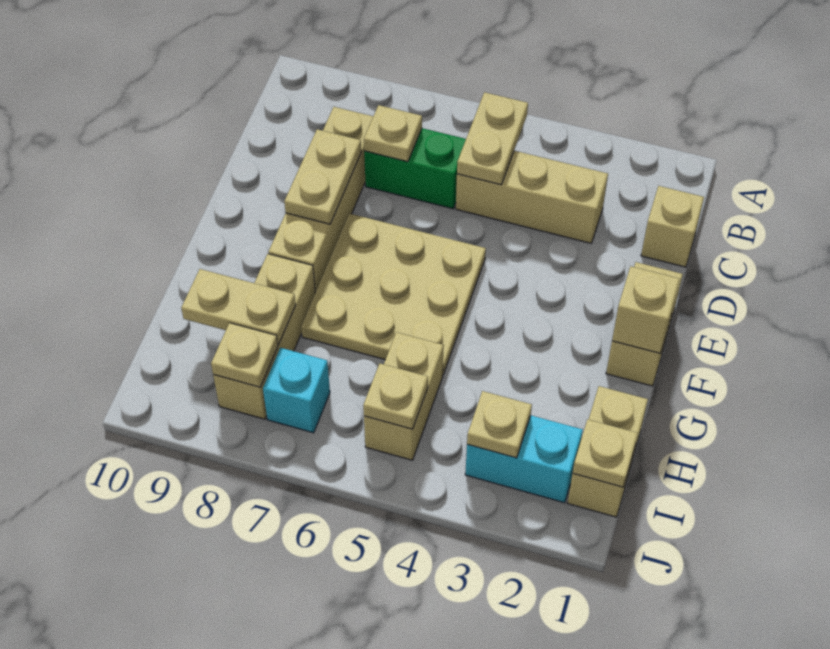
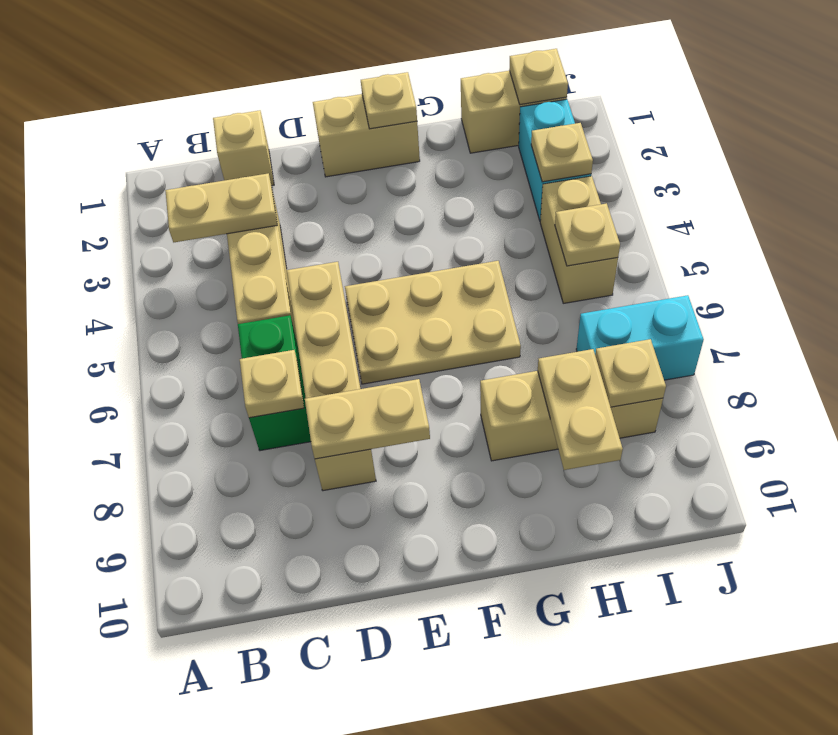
tan 1x2 plate [457,92,528,185] -> tan 1x2 plate moved to [165,173,277,242]
tan 1x4 brick [268,107,373,293] -> tan 1x4 brick turned to [287,262,376,491]
tan 3x3 plate [301,213,486,375] -> tan 2x3 plate [345,261,521,384]
tan 1x1 brick [612,266,680,354] -> tan 1x1 plate [361,72,417,129]
tan 1x2 brick [364,332,443,460] -> tan 1x2 brick turned to [540,176,618,303]
cyan 1x1 brick [263,348,330,433] -> cyan 1x2 brick [576,295,704,380]

